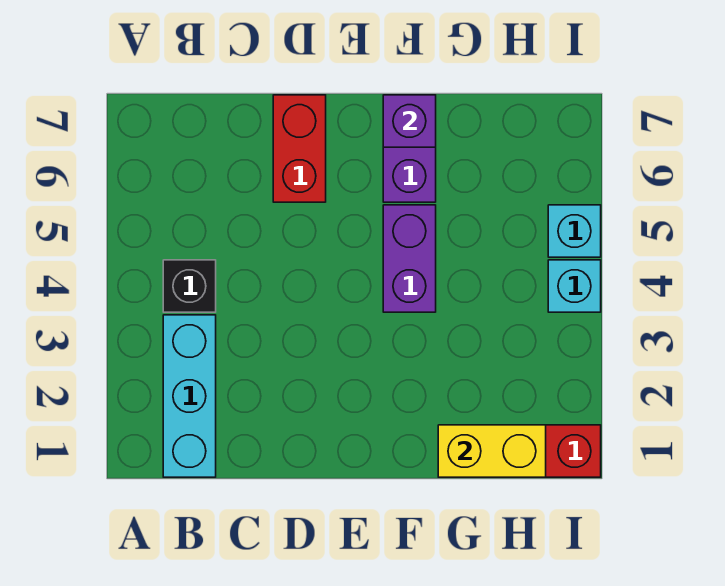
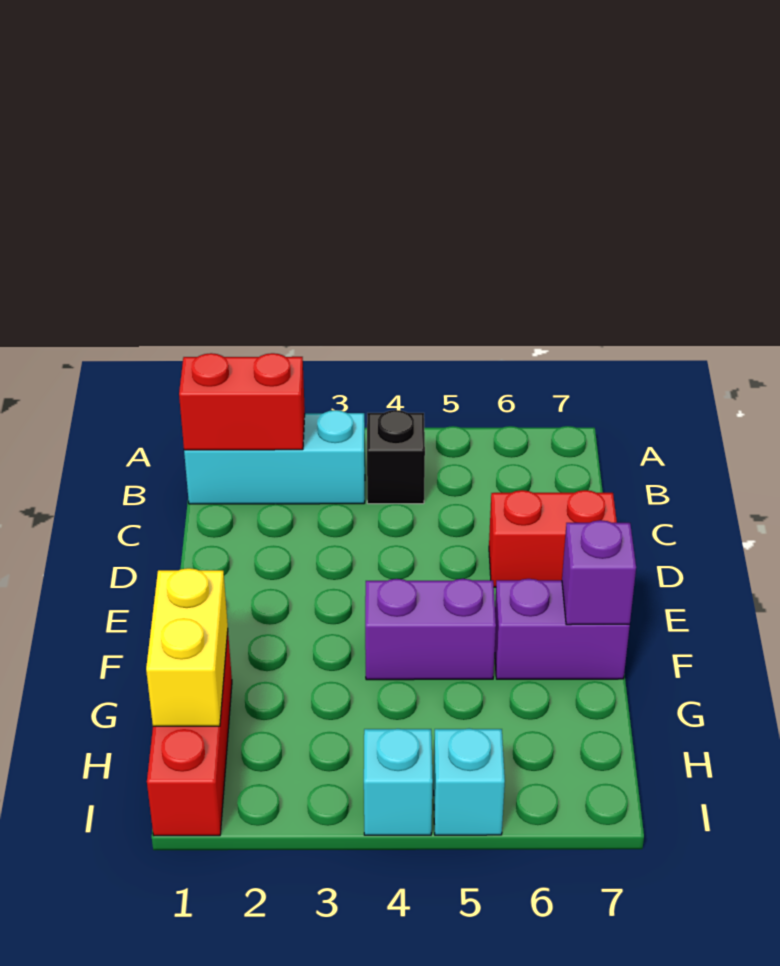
none -> red 1x2 brick [179,353,305,450]

